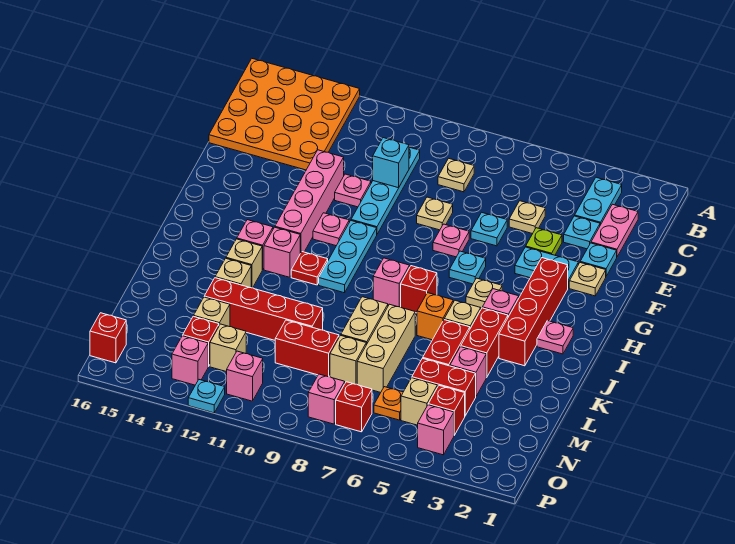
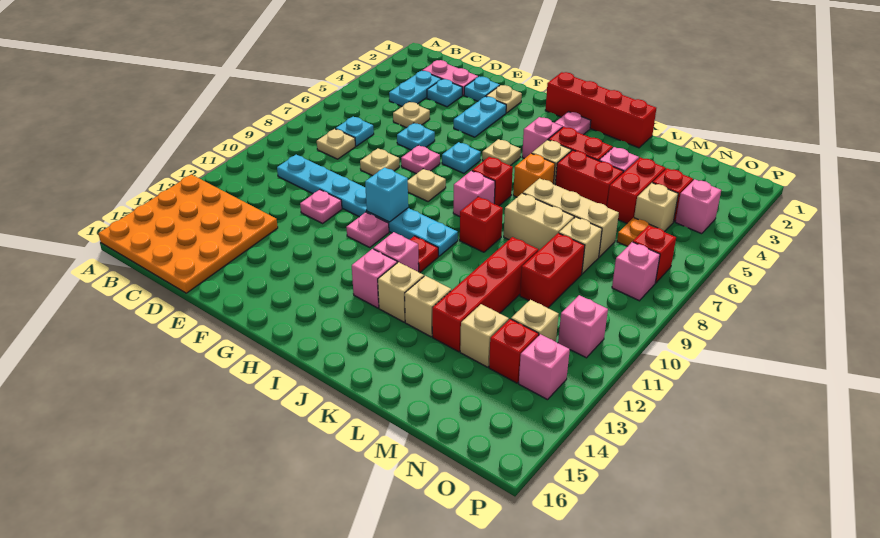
cyan 1x2 plate [575,177,622,225] -> cyan 1x2 plate turned to [389,71,441,106]
cyan 1x1 brick [373,138,409,188] -> cyan 1x1 brick moved to [365,167,408,222]
lime 1x1 plate [526,228,562,255] -> none
pink 1x4 brick [275,150,344,253] -> none
red 1x4 brick [499,258,568,366] -> red 1x4 brick moved to [545,72,656,148]
none -> tan 1x1 plate [408,169,446,201]
red 1x1 brick [90,313,126,363] -> red 1x1 brick moved to [460,197,503,252]
cyan 1x1 plate [188,380,225,413] -> cyan 1x1 plate moved to [336,117,374,146]

